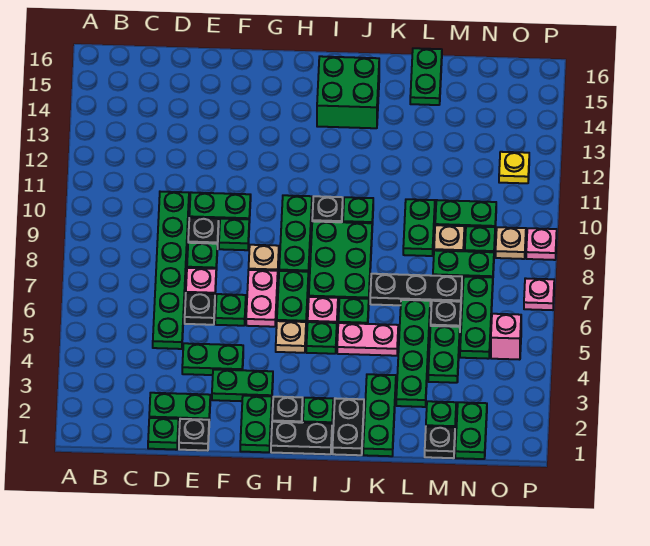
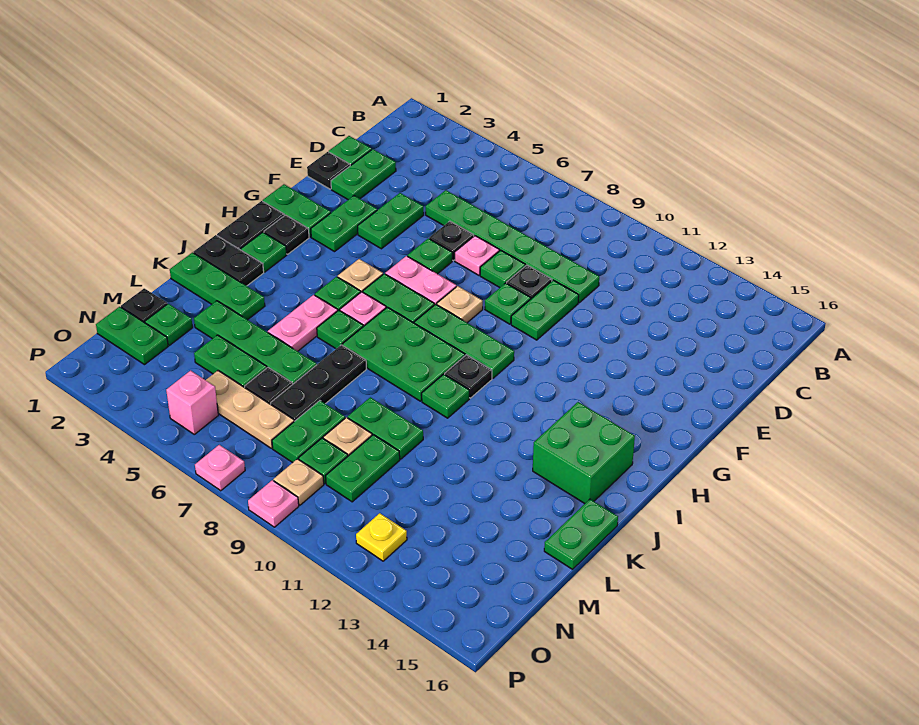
green 1x2 plate [410,48,442,105] -> green 1x2 plate turned to [544,499,618,569]
green 1x3 plate [460,277,493,359] -> tan 1x3 plate [206,371,294,448]

